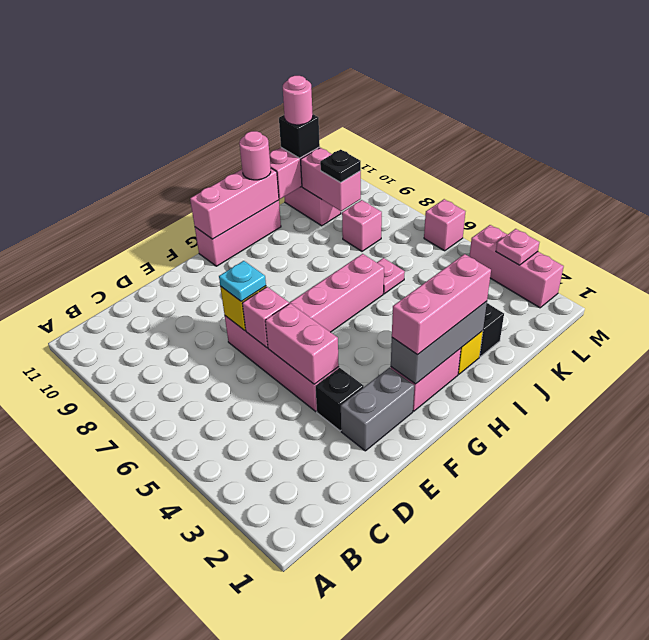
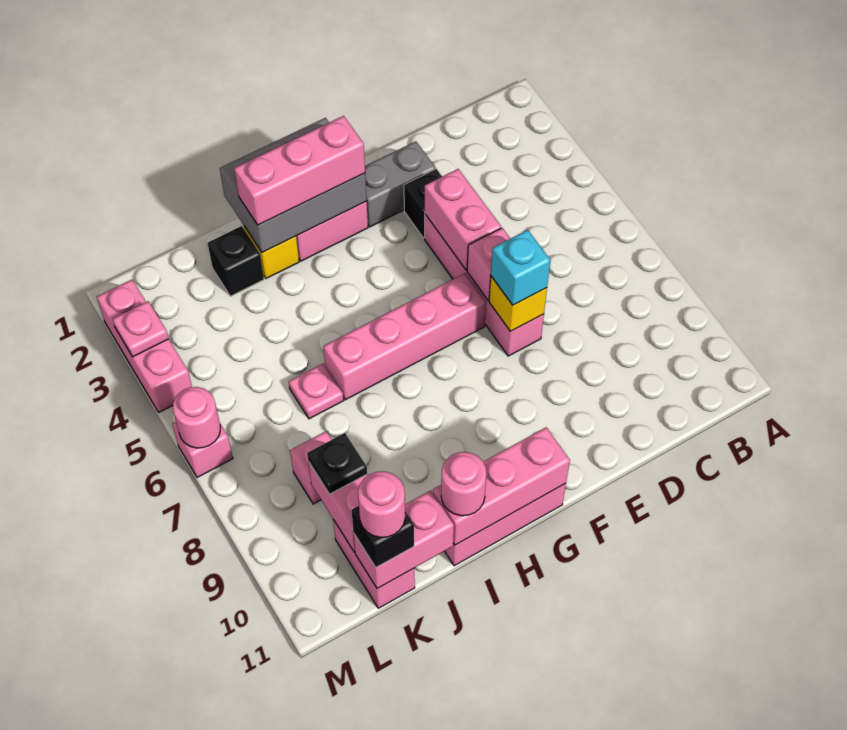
cyan 1x1 plate [219,261,266,302] -> cyan 1x1 brick [491,230,550,305]
grey 1x3 brick [391,301,487,384] -> grey 2x3 brick [220,118,367,253]
none -> pink 1x1 round brick [173,387,220,448]

